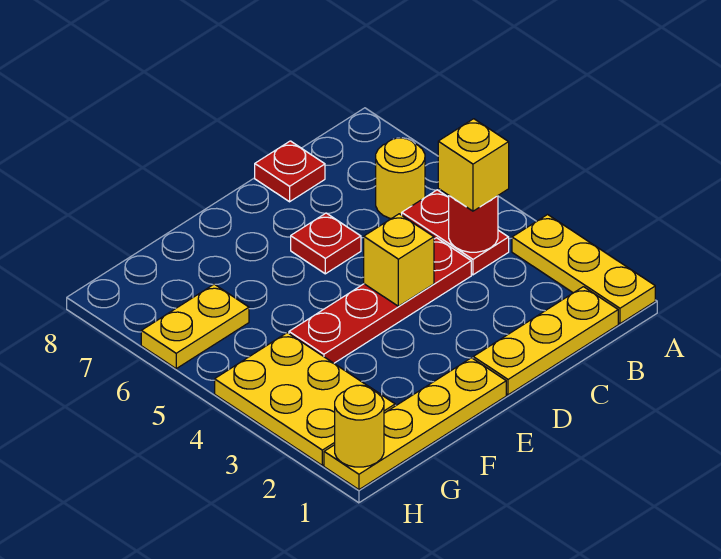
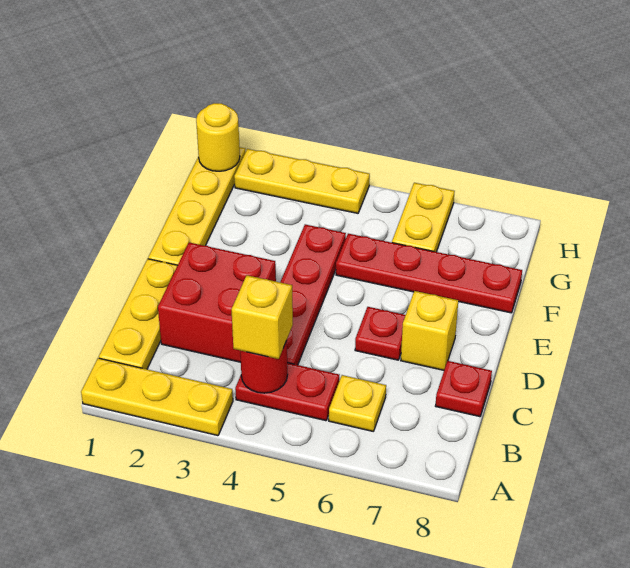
yellow 1x1 round brick [376,138,425,219] -> yellow 1x1 plate [329,375,386,431]
none -> red 2x2 brick [158,243,276,362]
yellow 1x1 brick [364,214,434,306] -> yellow 1x1 brick moved to [401,291,458,370]
none -> red 1x4 plate [336,234,522,313]
yellow 2x3 plate [215,333,395,465] -> yellow 1x3 plate [234,149,370,213]

